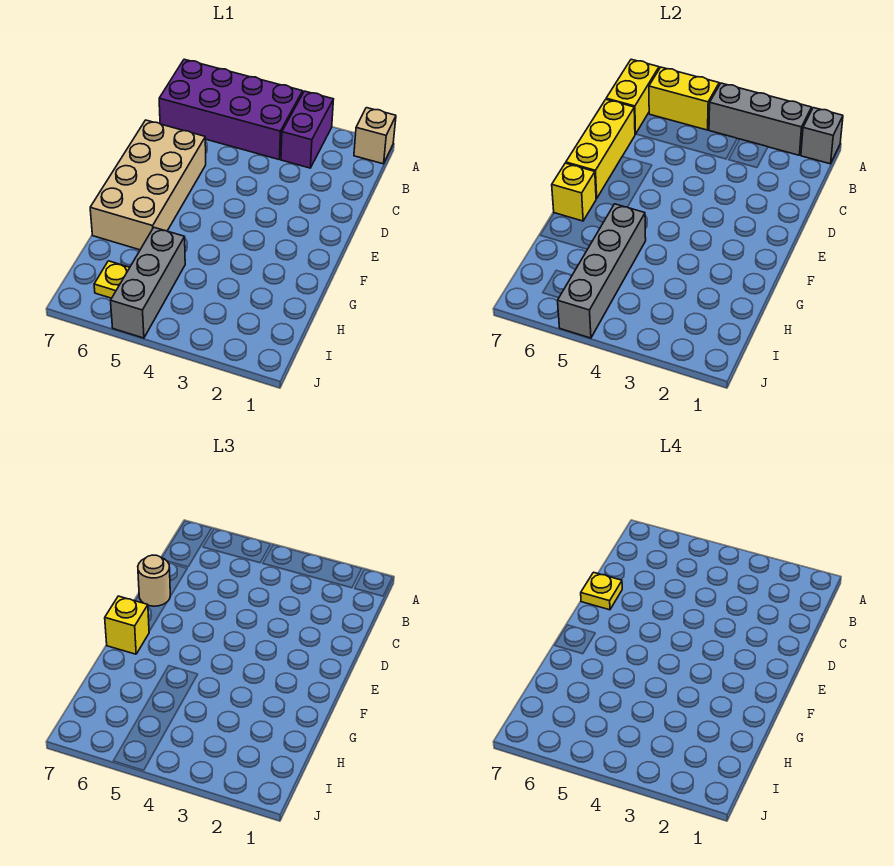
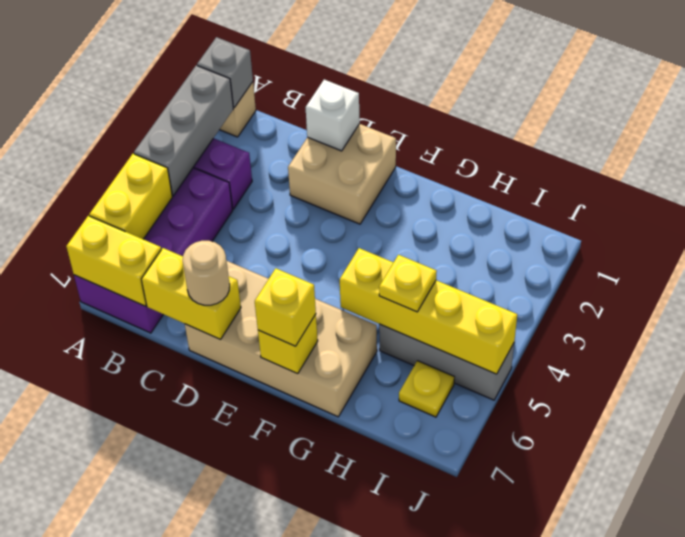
yellow 1x3 brick [566,100,635,199] -> yellow 1x2 brick [142,248,241,340]
none -> tan 2x2 brick [288,124,396,224]
none -> white 1x1 brick [306,80,360,151]
yellow 1x1 plate [581,572,622,610] -> yellow 1x1 plate moved to [379,255,437,312]
grey 1x4 brick [558,204,646,338] -> yellow 1x4 brick [340,248,517,374]

